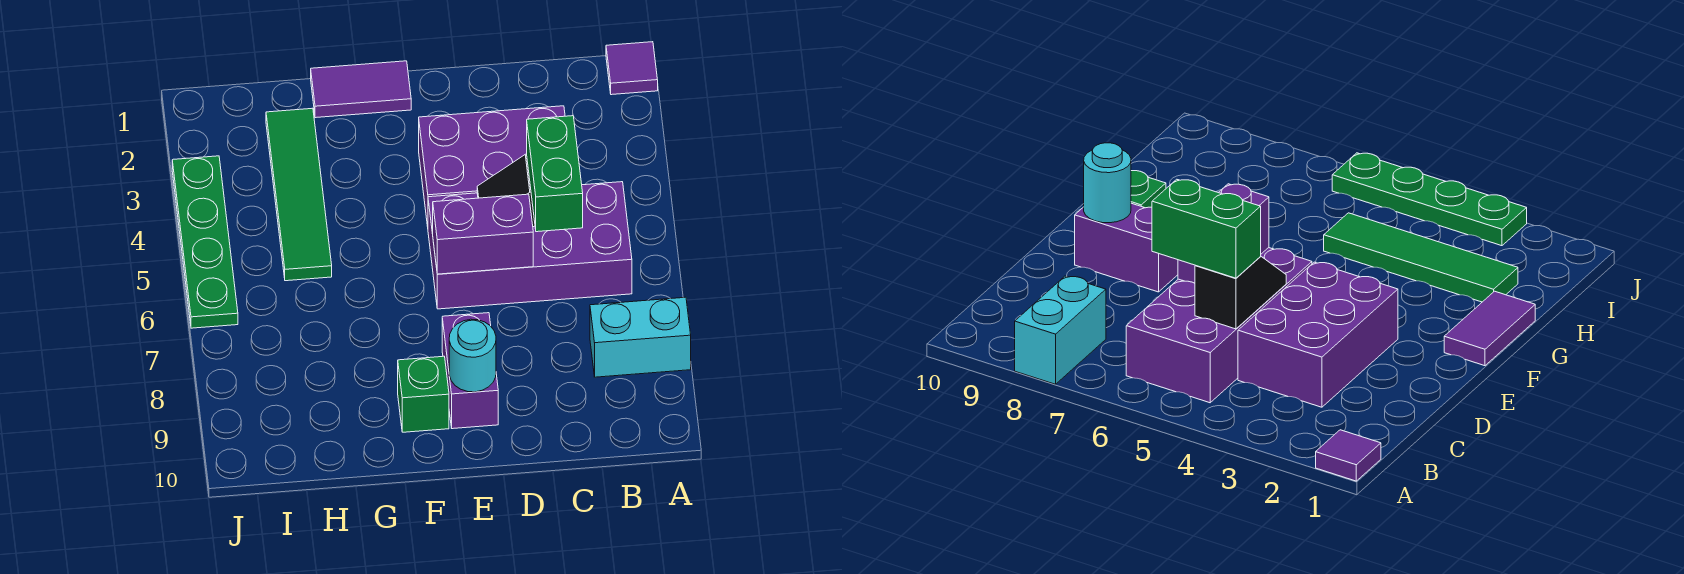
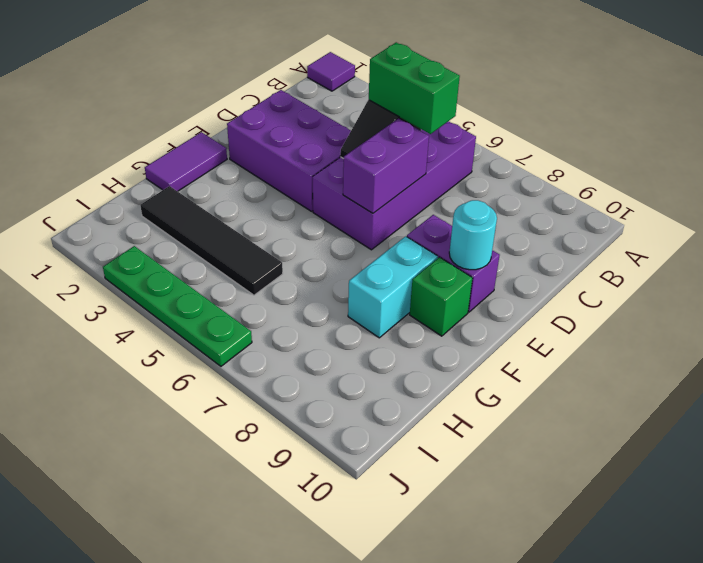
cyan 1x2 brick [590,297,691,377] -> cyan 1x2 brick moved to [348,236,438,338]
purple 2x3 brick [419,106,565,227] -> purple 2x3 brick turned to [227,90,351,211]
green 1x4 tile [266,108,332,281] -> black 1x4 tile [140,186,283,295]

